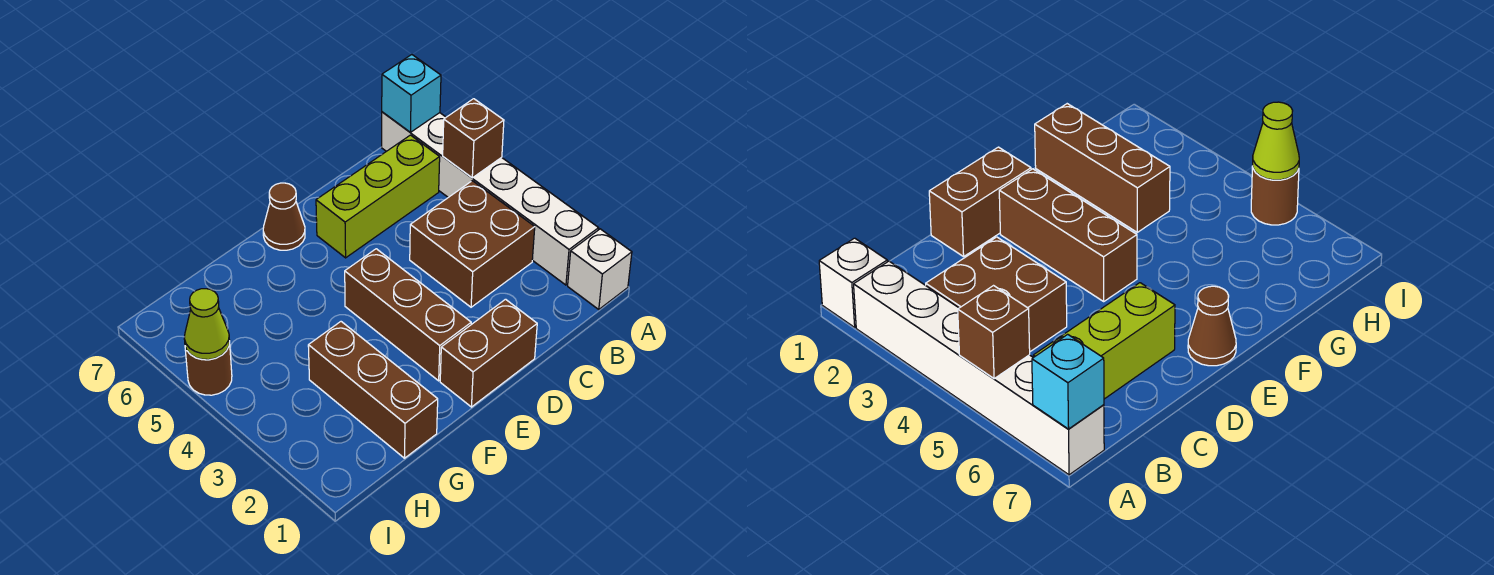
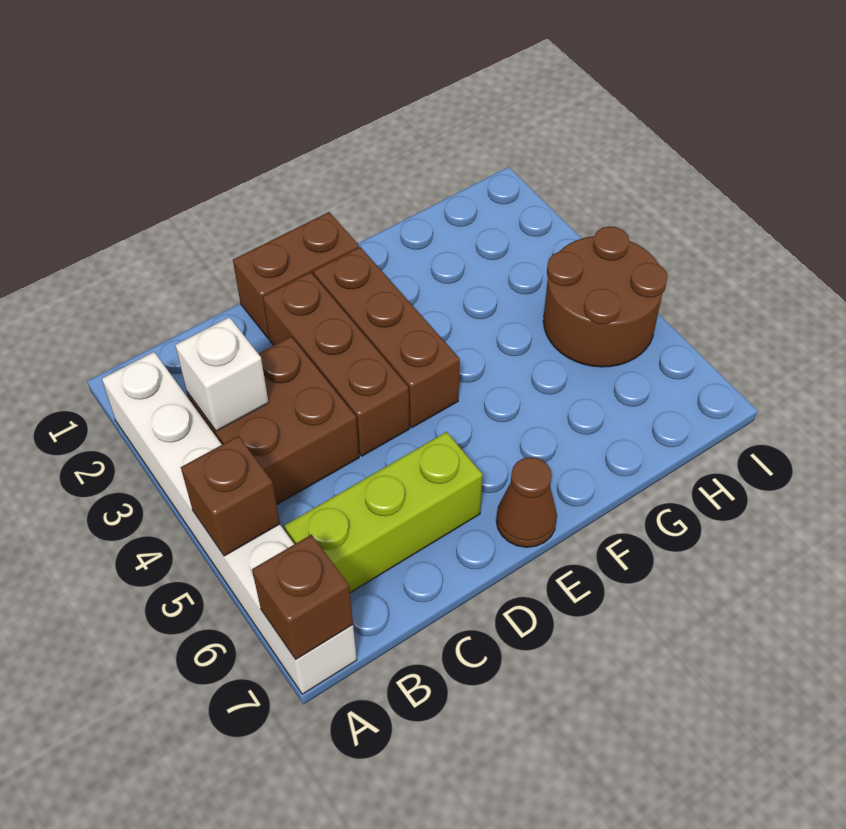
white 1x1 brick [568,229,632,310] -> white 1x1 brick moved to [175,317,269,431]
cyan 1x1 brick [382,55,441,132] -> brown 1x1 brick [252,535,353,659]
brown 1x3 brick [308,322,438,458] -> brown 1x3 brick moved to [263,272,410,456]
brown 1x1 round brick [185,341,232,395] -> brown 2x2 round brick [543,226,668,367]
lime 1x1 cone [184,289,230,360] -> none

